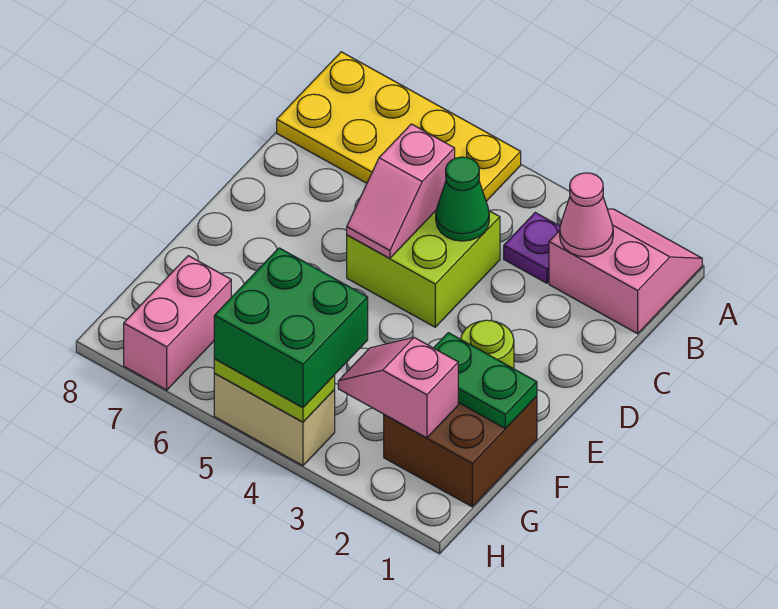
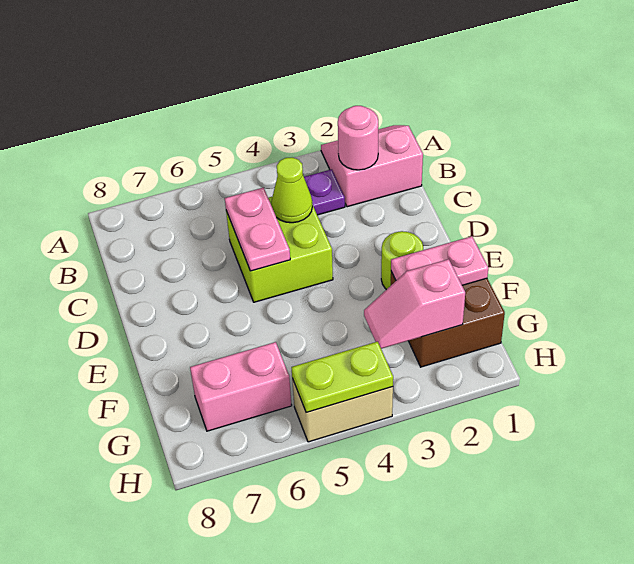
yellow 2x4 plate [277,52,521,201] -> none
pink 1x1 cone [560,173,613,257] -> pink 1x1 round brick [338,106,378,170]
green 1x1 cone [436,157,489,241] -> lime 1x1 cone [271,158,312,223]
pink 1x2 slope [347,124,455,259] -> pink 1x2 plate [225,188,290,271]
green 1x2 plate [434,333,537,429] -> pink 1x2 plate [391,236,488,285]
green 2x2 brick [214,248,368,407] -> none
pink 1x2 brick [124,256,231,390] -> pink 1x2 brick turned to [190,342,292,431]

